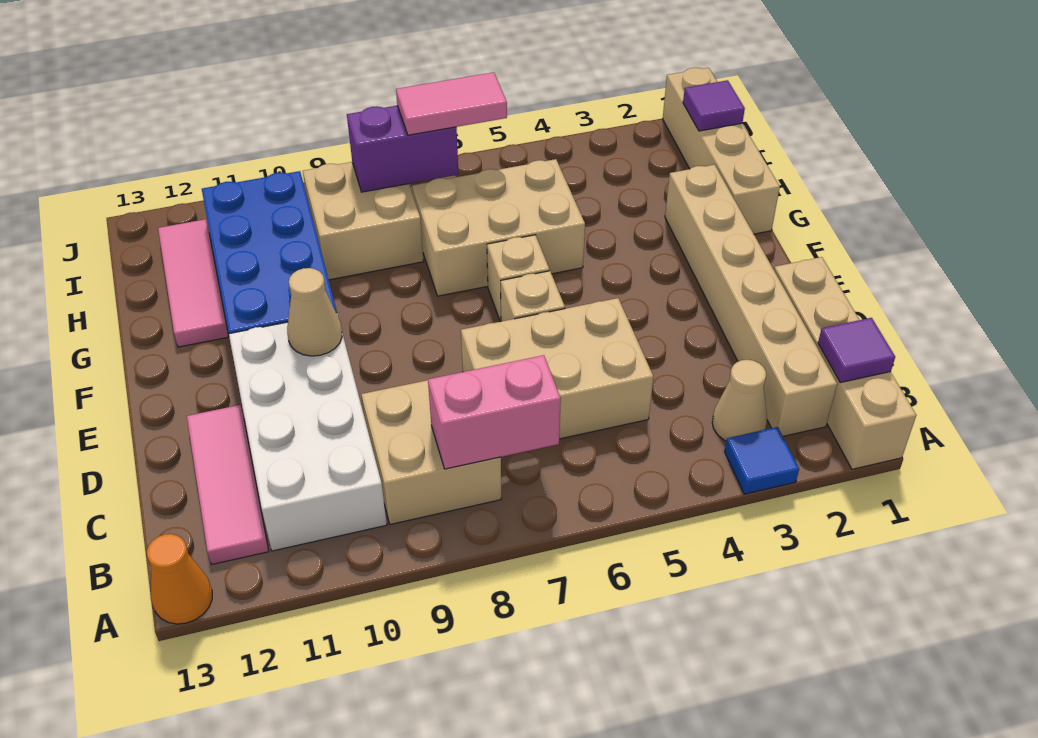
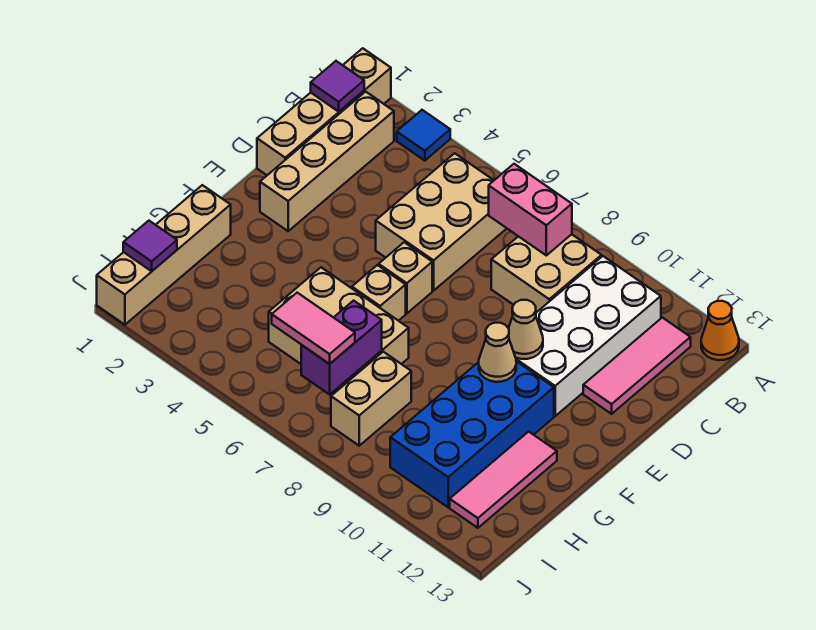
tan 1x6 brick [665,165,837,436] -> tan 1x4 brick [260,92,394,231]
tan 1x1 cone [712,360,767,441] -> tan 1x1 cone moved to [479,323,516,382]
tan 2x3 brick [461,298,653,439] -> tan 2x3 brick turned to [376,153,507,291]
tan 2x2 brick [303,162,424,280] -> tan 1x2 brick [331,352,411,446]
purple 1x2 brick [347,106,459,192] -> purple 1x2 brick turned to [301,301,382,394]

